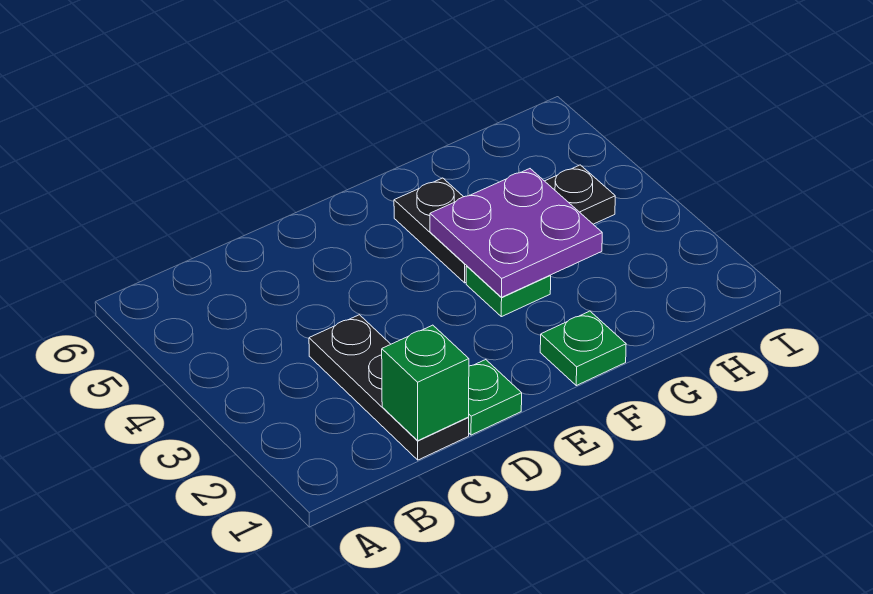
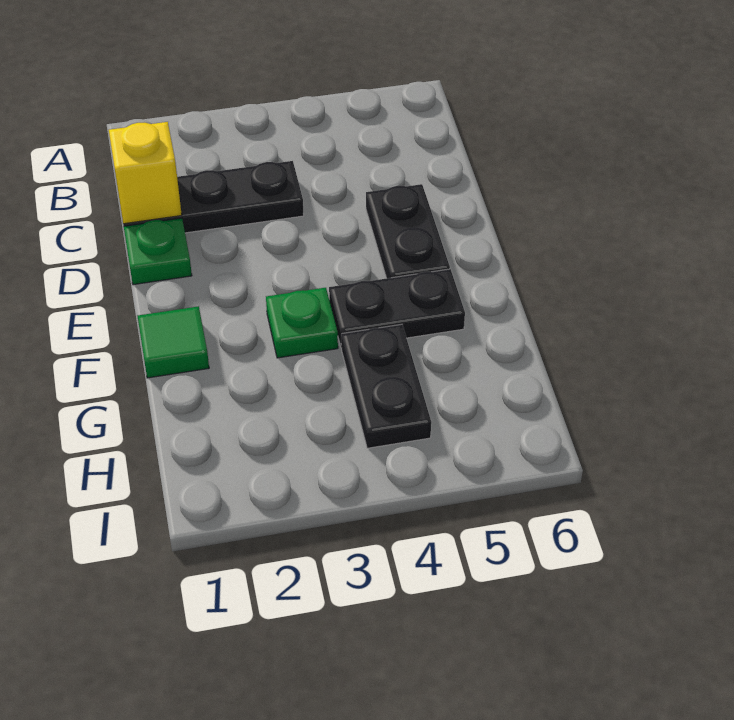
green 1x1 brick [382,325,469,440] -> yellow 1x1 brick [109,122,182,224]
none -> black 1x2 plate [366,184,450,278]
green 1x1 plate [540,311,626,386] -> green 1x1 tile [138,306,209,378]
purple 2x2 plate [430,169,602,297] -> none

